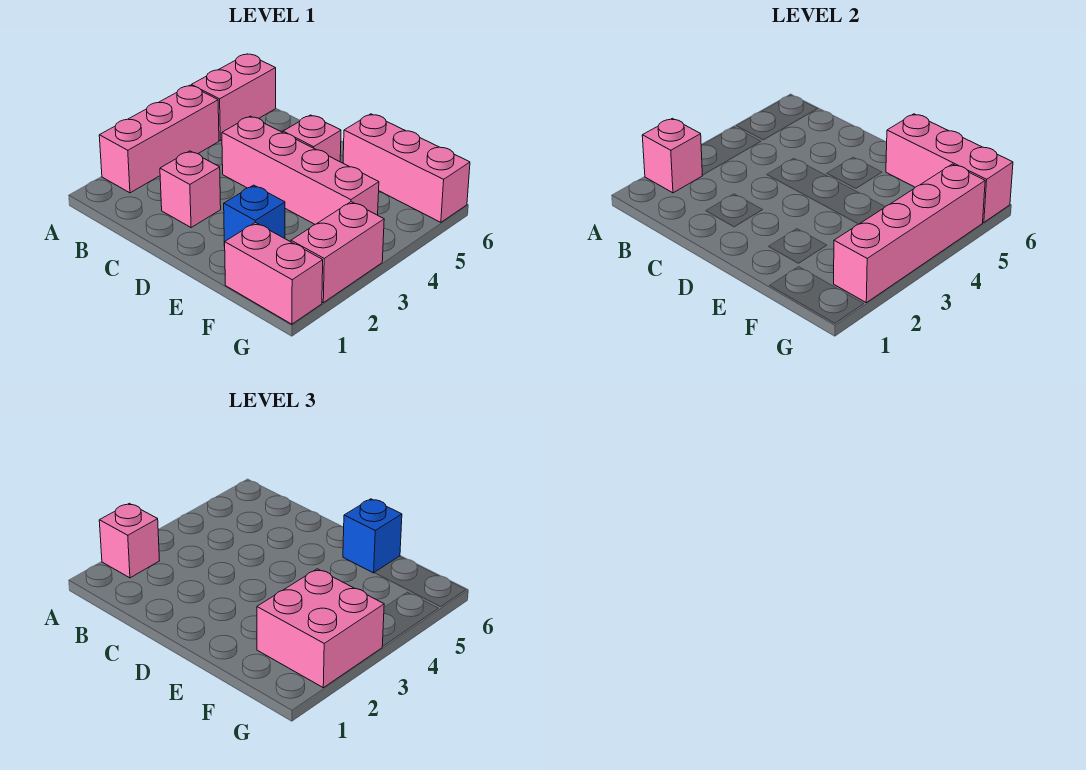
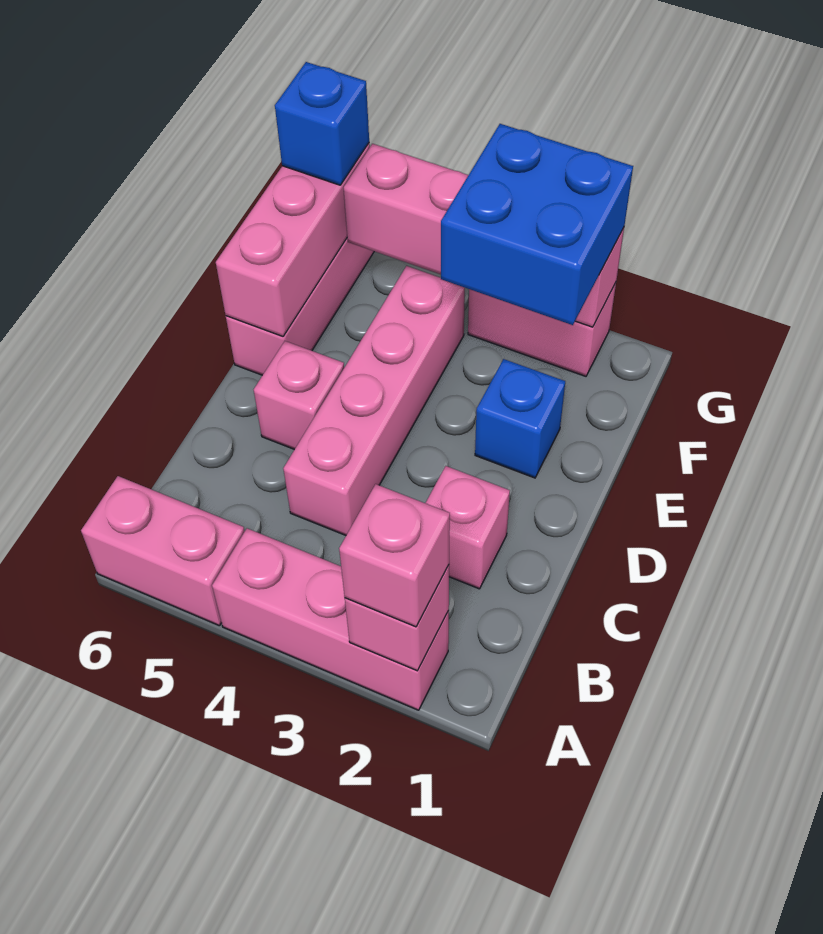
blue 1x1 brick [343,499,402,573] -> blue 1x1 brick moved to [275,62,369,185]
pink 1x2 brick [225,223,323,324] -> none
pink 2x2 brick [257,569,384,688] -> blue 2x2 brick [441,124,633,325]

